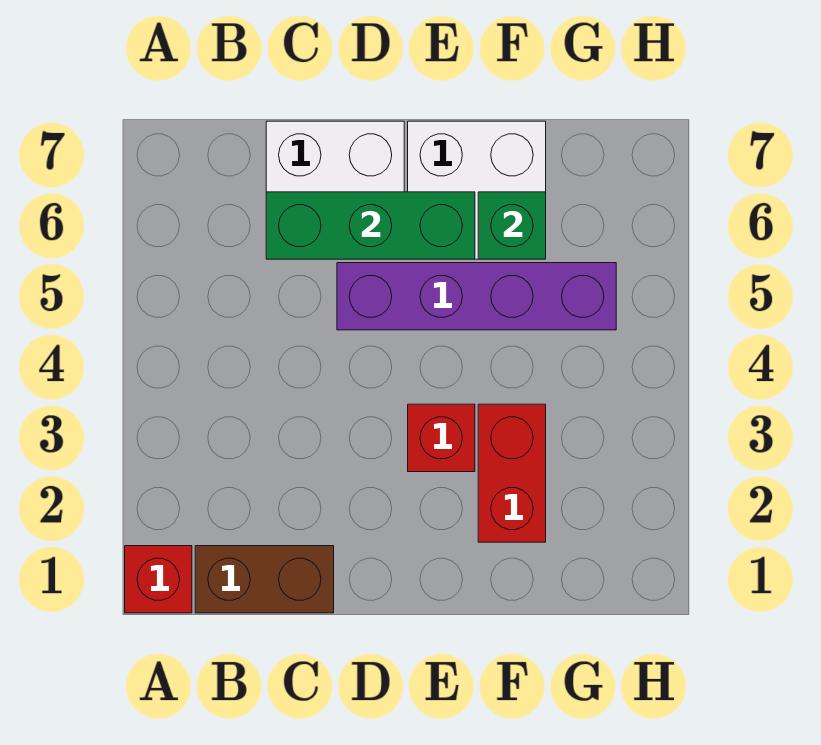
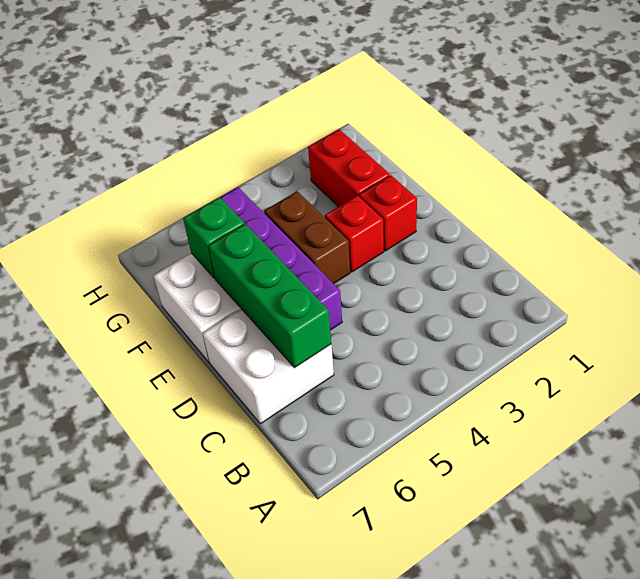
red 1x1 brick [125,546,192,613] -> red 1x1 brick moved to [359,175,417,251]
brown 1x2 brick [195,546,334,613] -> brown 1x2 brick moved to [264,191,350,284]
red 1x2 brick [478,404,546,542] -> red 1x2 brick turned to [308,129,390,207]

